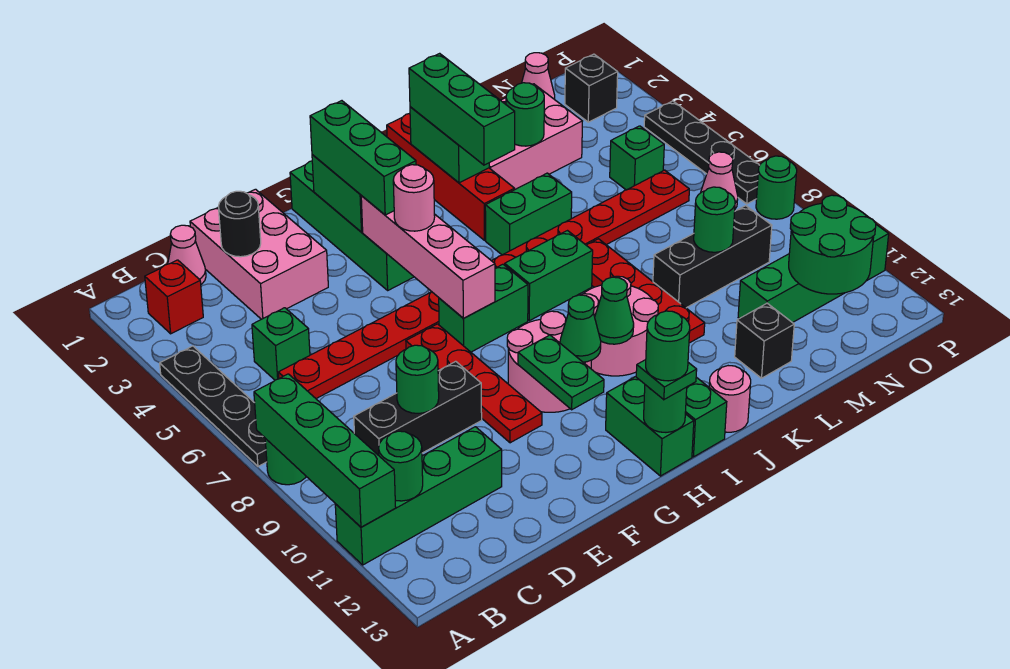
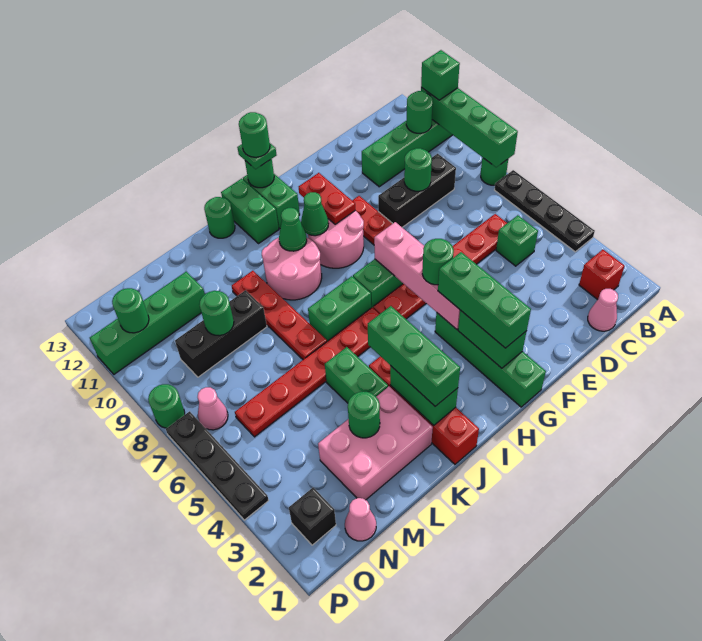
pink 2x3 brick [190,189,328,319] -> none
black 1x1 round brick [218,191,261,257] -> none
pink 1x1 round brick [393,165,435,231] -> green 1x1 round brick [422,239,454,285]
green 1x2 plate [518,335,604,410] -> red 1x2 plate [299,173,355,224]
green 1x2 brick [485,173,572,255] -> green 1x2 brick turned to [325,347,388,403]
pink 1x1 round brick [709,366,751,432] -> green 1x1 round brick [204,197,235,238]
black 1x1 brick [735,303,794,378] -> none
green 1x1 brick [610,126,664,190] -> green 1x1 brick moved to [421,50,460,100]
green 2x2 round brick [789,195,876,294] -> green 1x1 round brick [112,288,149,333]

